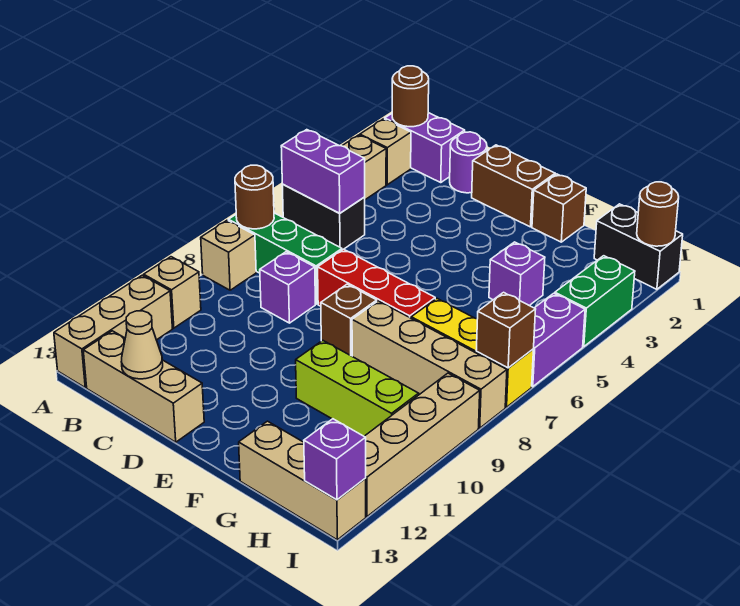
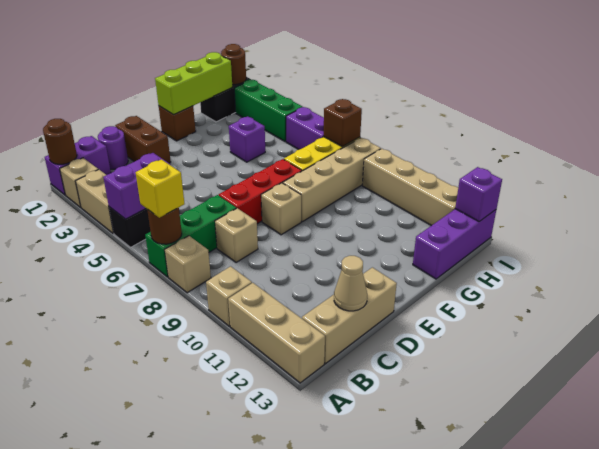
none -> yellow 1x1 brick [135,159,184,218]
purple 1x1 brick [260,252,315,323] -> tan 1x1 brick [215,208,258,263]
brown 1x2 brick [472,145,555,227] -> brown 1x2 brick turned to [115,116,171,163]
brown 1x1 brick [321,284,377,356] -> tan 1x1 brick [261,183,301,235]
lime 1x3 brick [296,340,419,436] -> lime 1x3 brick moved to [155,52,232,115]
tan 1x3 brick [239,421,366,540] -> purple 1x3 brick [413,209,496,279]
green 1x2 brick [555,256,635,347] -> green 1x3 brick [234,80,302,142]

